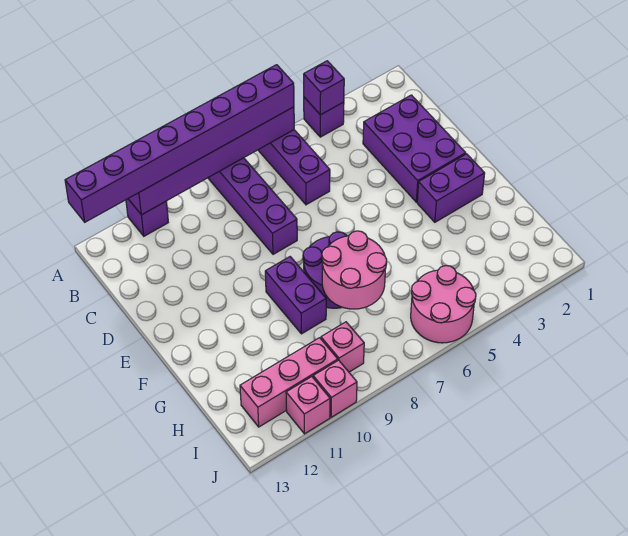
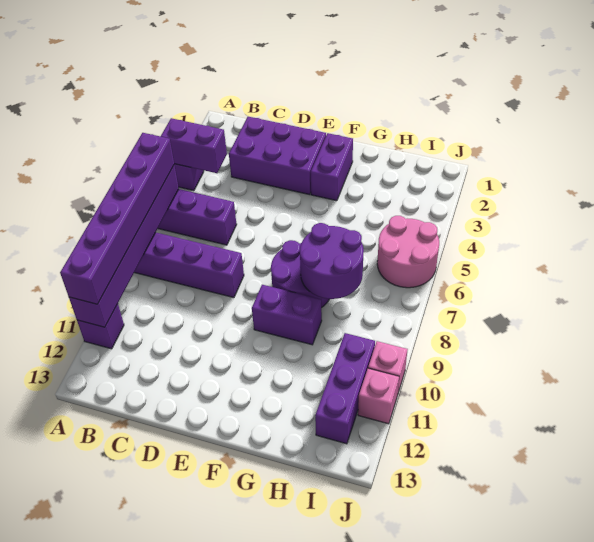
purple 1x1 brick [304,61,344,115] -> purple 1x2 brick [161,118,227,173]
purple 1x8 brick [65,65,294,222] -> purple 1x6 brick [60,133,174,304]
pink 2x2 round brick [322,231,387,309] -> purple 2x2 round brick [300,223,364,299]
pink 1x1 brick [321,322,364,372] -> none
pink 1x3 brick [240,338,338,427] -> purple 1x3 brick [315,333,375,444]

